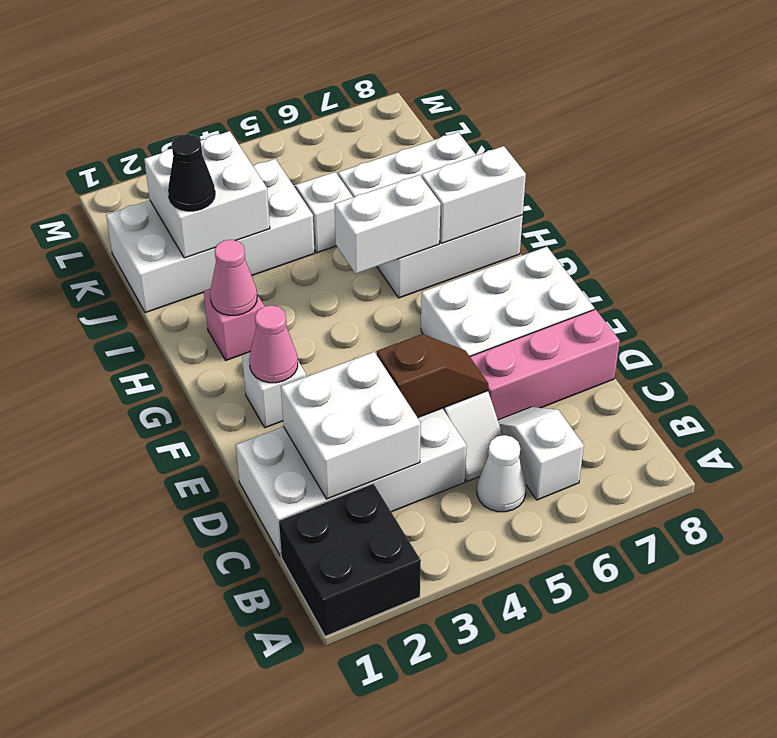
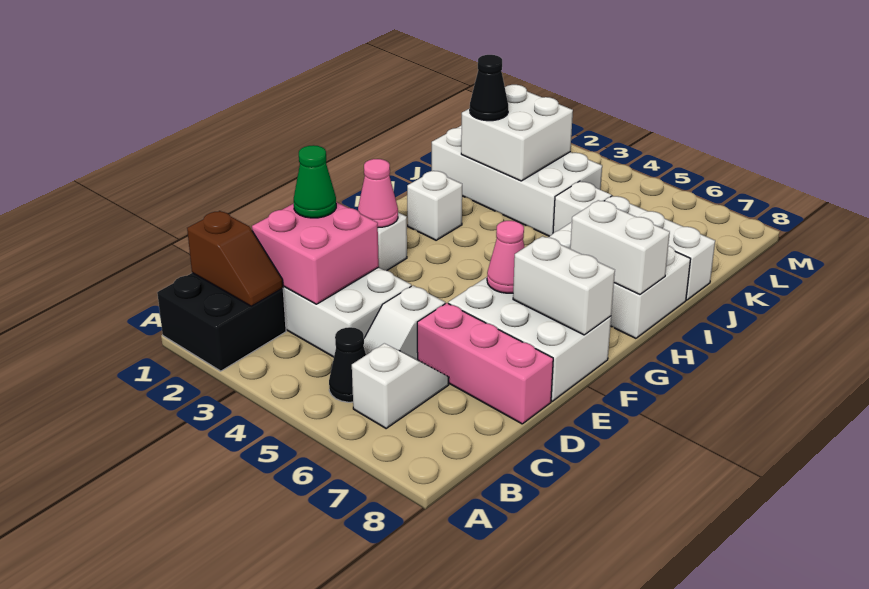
white 1x1 cone [477,435,526,512] -> black 1x1 cone [329,327,366,402]
white 2x2 brick [281,352,421,499] -> pink 2x2 brick [252,202,379,304]
none -> green 1x1 cone [294,145,336,218]
brown 1x2 slope [377,334,488,418] -> brown 1x2 slope moved to [187,211,283,306]
pink 1x1 brick [204,289,264,360] -> white 1x1 brick [407,171,462,240]
pink 1x1 cone [210,240,257,315] -> pink 1x1 cone moved to [487,221,525,293]
white 1x2 brick [335,175,441,274] -> white 1x2 brick moved to [513,236,615,335]

